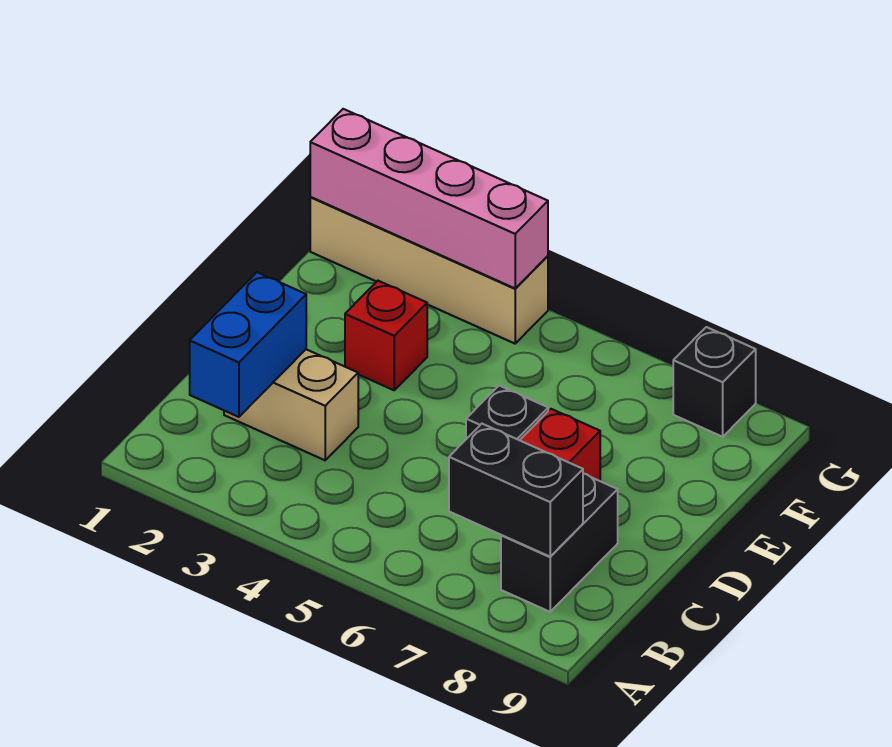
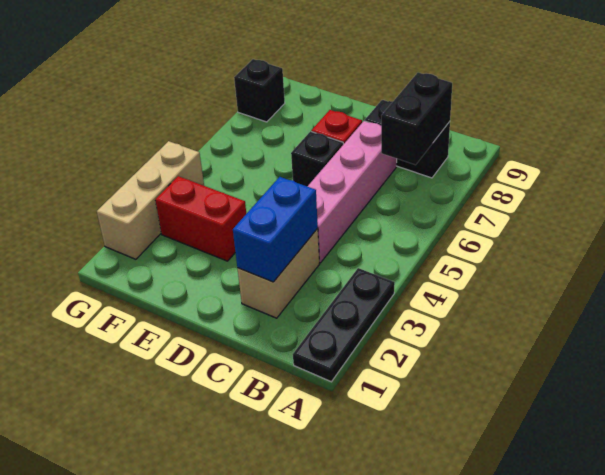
none -> black 1x3 plate [293,268,395,382]
blue 1x2 brick [190,272,306,417] -> blue 1x2 brick turned to [233,177,318,282]
red 1x1 brick [345,281,427,390] -> red 1x2 brick [155,176,246,261]
tan 1x4 brick [310,197,548,344] -> tan 1x3 brick [97,141,204,259]
pink 1x4 brick [310,109,548,288] -> pink 1x4 brick moved to [307,121,397,263]

